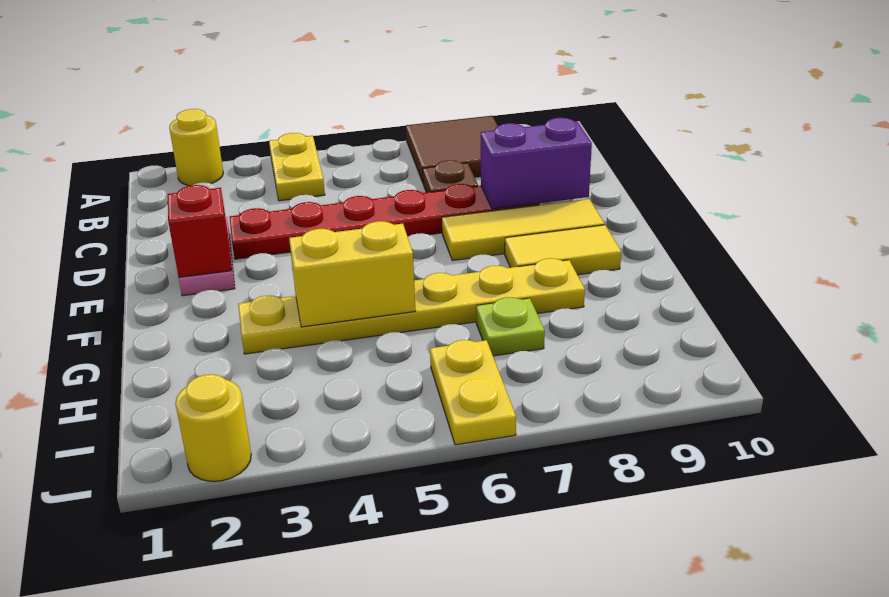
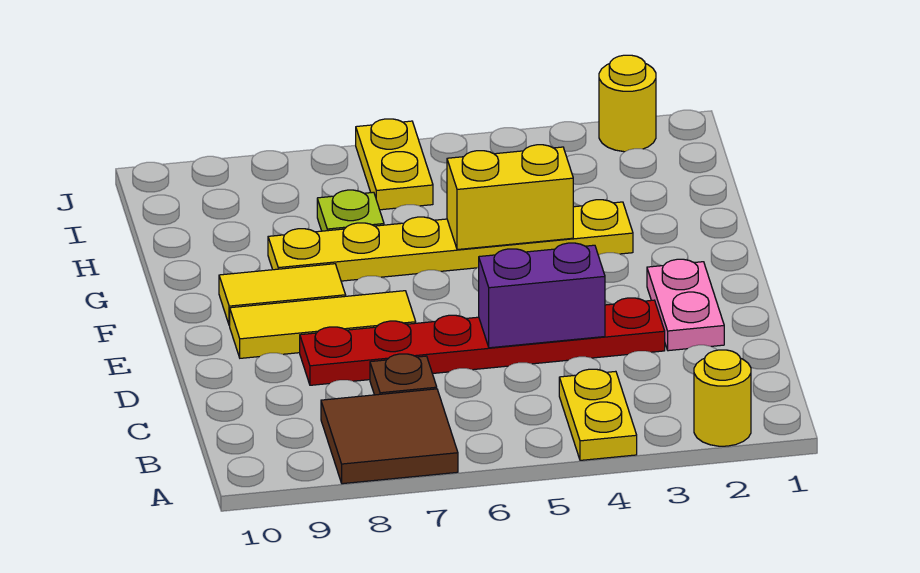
purple 1x2 brick [481,118,592,209] -> purple 1x2 brick moved to [479,243,605,348]
red 1x1 brick [168,185,232,277] -> none

